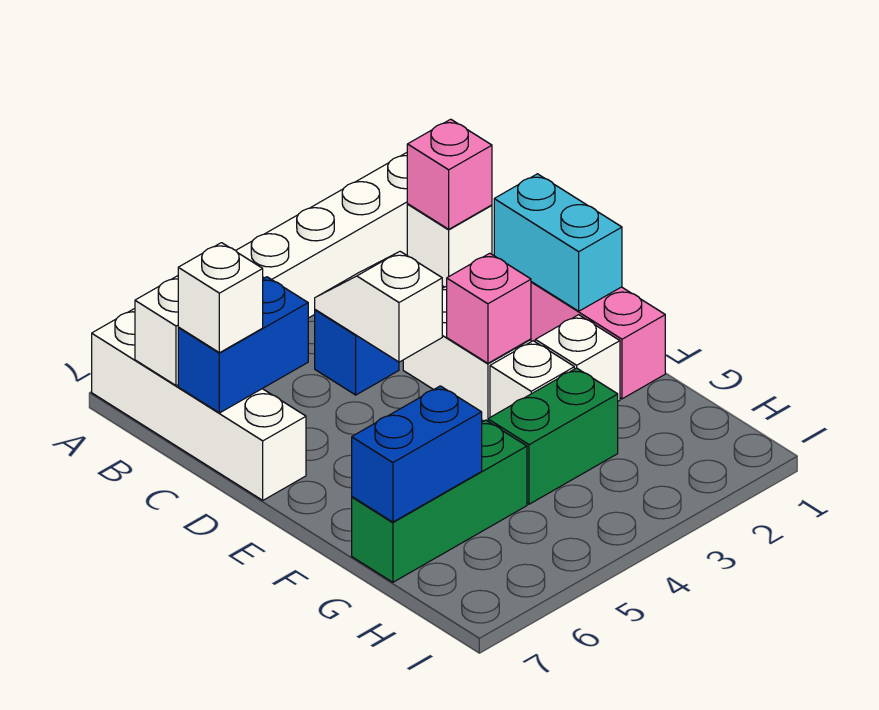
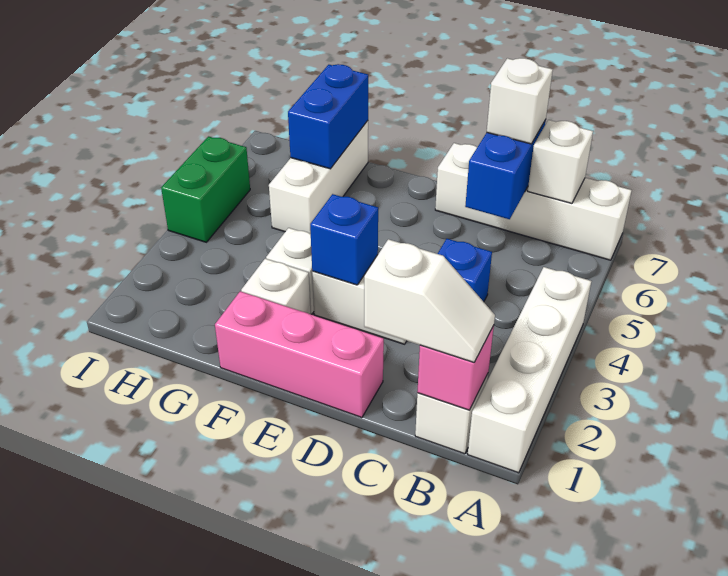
white 1x2 slope [315,252,442,362] -> white 1x2 slope moved to [364,239,495,362]
cyan 1x2 brick [494,174,622,311] -> none
pink 1x1 brick [447,253,531,363] -> blue 1x1 brick [310,194,378,285]
green 1x2 brick [488,368,618,504] -> green 1x2 brick moved to [161,137,250,242]
green 1x3 brick [352,420,527,582] -> white 1x3 brick [269,121,368,234]

